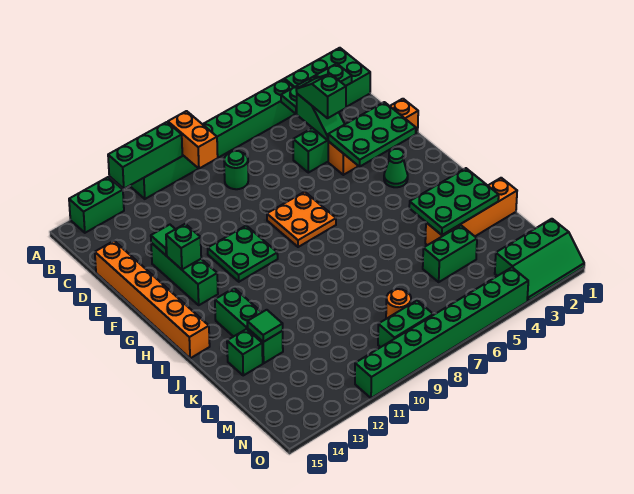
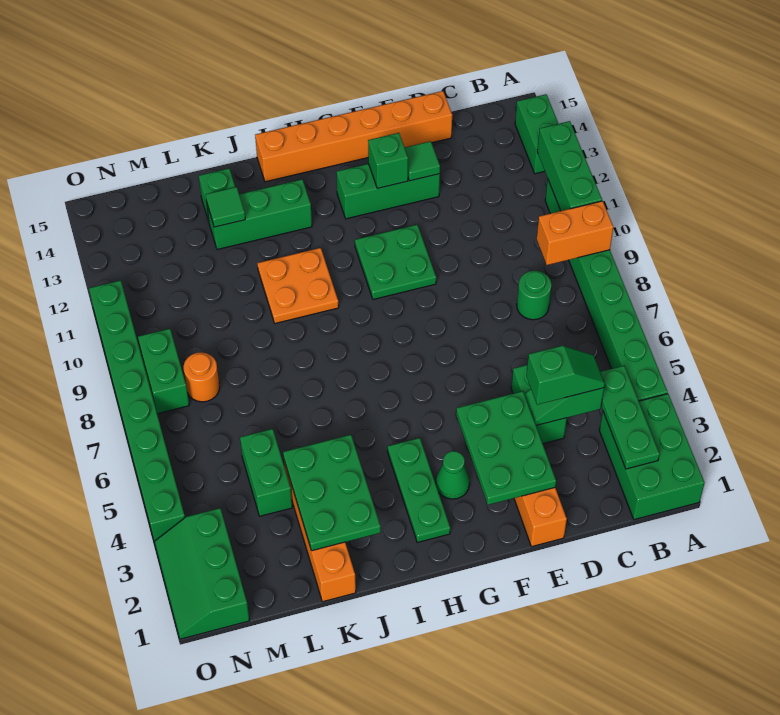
orange 2x2 plate [267,192,336,247] -> orange 2x2 plate moved to [257,248,339,323]
none -> green 1x3 plate [388,438,450,542]

